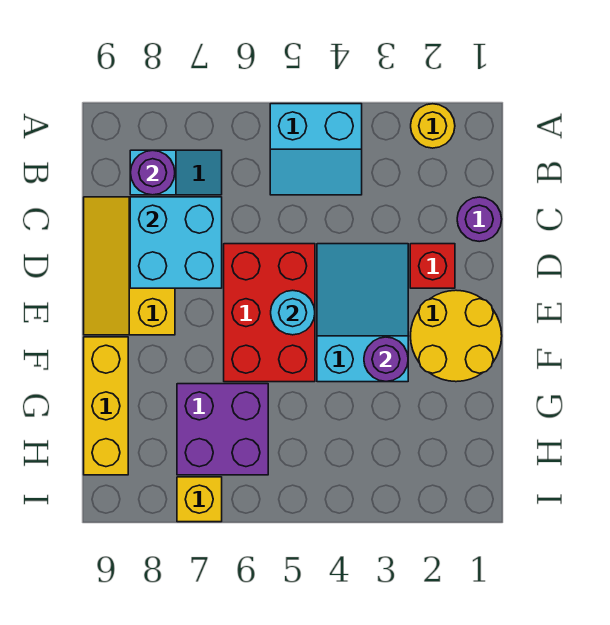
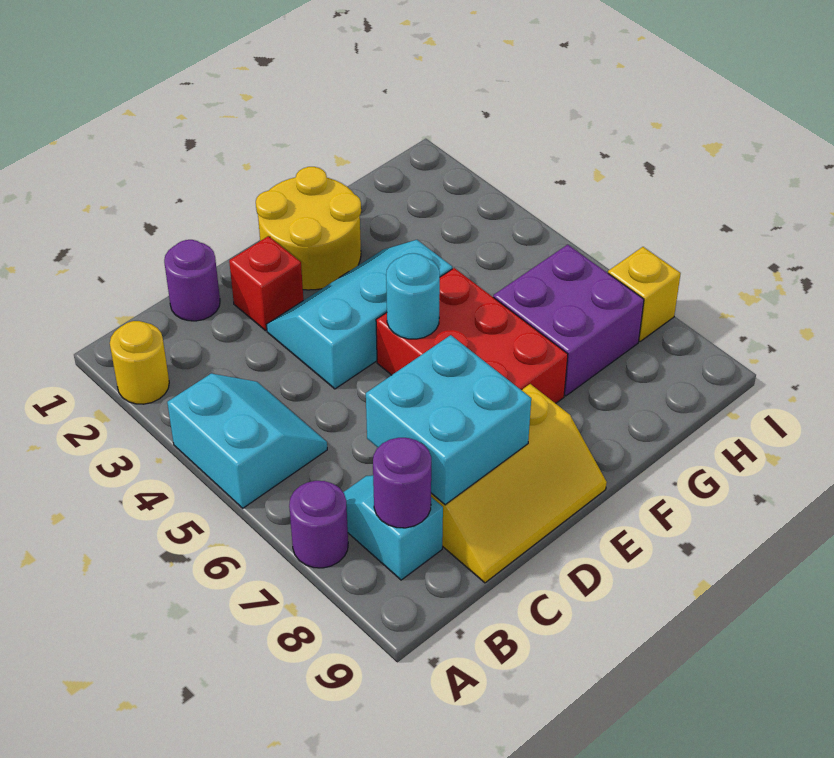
cyan 2x3 slope [317,244,408,382] -> cyan 2x3 slope turned to [267,240,452,389]
red 2x3 brick [224,244,315,382] -> red 2x3 brick turned to [376,268,568,403]
purple 1x1 round brick [364,337,408,382] -> purple 1x1 round brick moved to [289,481,348,568]
yellow 1x3 brick [84,337,128,475] -> none

